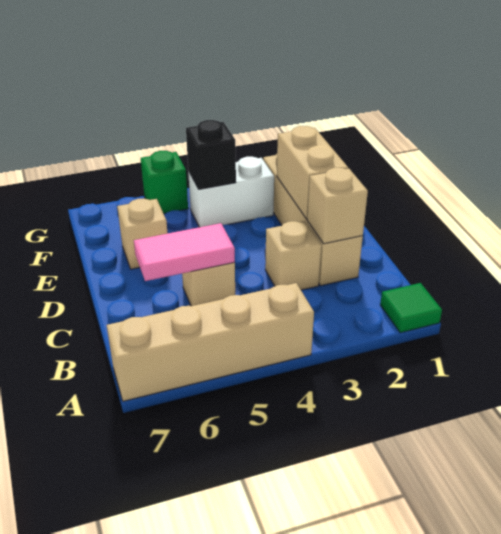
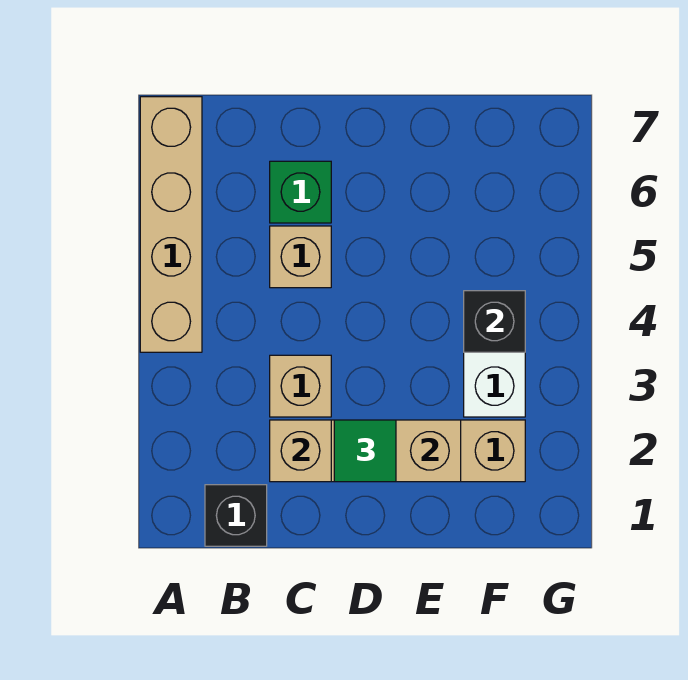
green 1x1 tile [380,283,442,333] -> green 1x1 tile moved to [334,420,396,482]
none -> black 1x1 brick [205,485,267,546]
pink 1x2 tile [134,223,235,281] -> none
tan 1x1 brick [117,198,168,269] -> none
green 1x1 brick [141,151,188,214] -> green 1x1 brick moved to [270,161,331,223]

